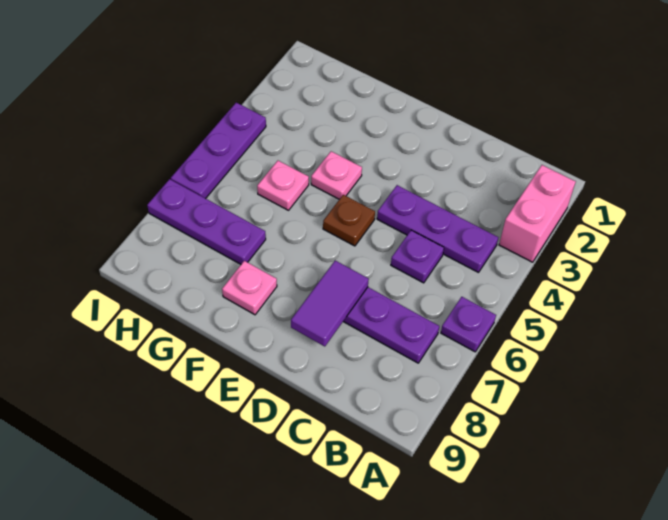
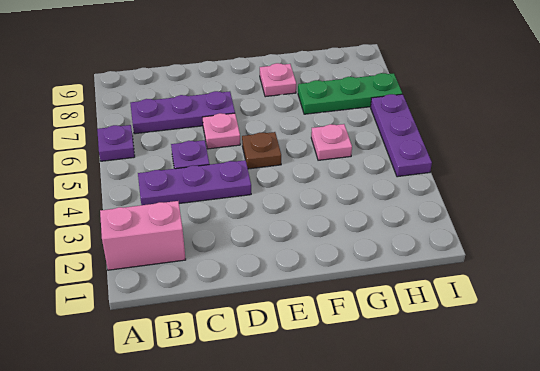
pink 1x2 brick [499,165,576,262] -> pink 1x2 brick turned to [100,201,186,270]
purple 1x2 tile [291,261,369,346] -> none
pink 1x1 plate [311,151,362,199] -> pink 1x1 plate moved to [202,113,240,149]
purple 1x3 plate [147,179,266,264] -> green 1x3 plate [298,73,402,114]

